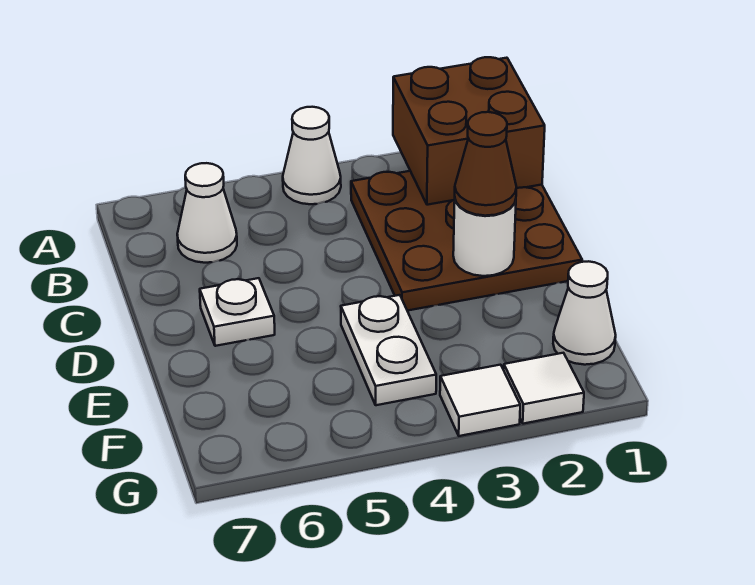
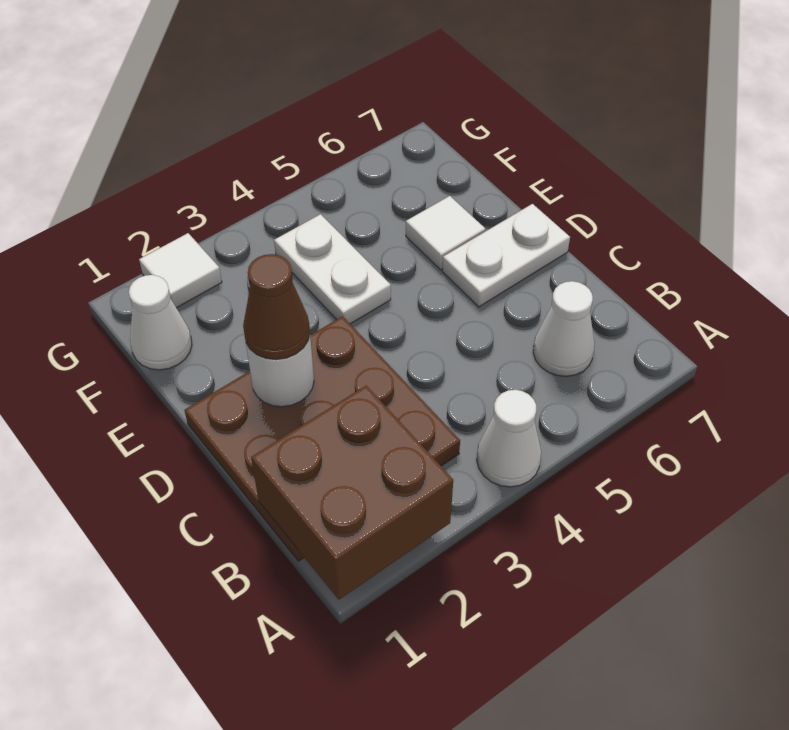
white 1x1 plate [200,278,275,346] -> white 1x2 plate [442,204,570,307]
white 1x1 tile [440,365,520,436] -> white 1x1 tile moved to [406,196,486,270]

